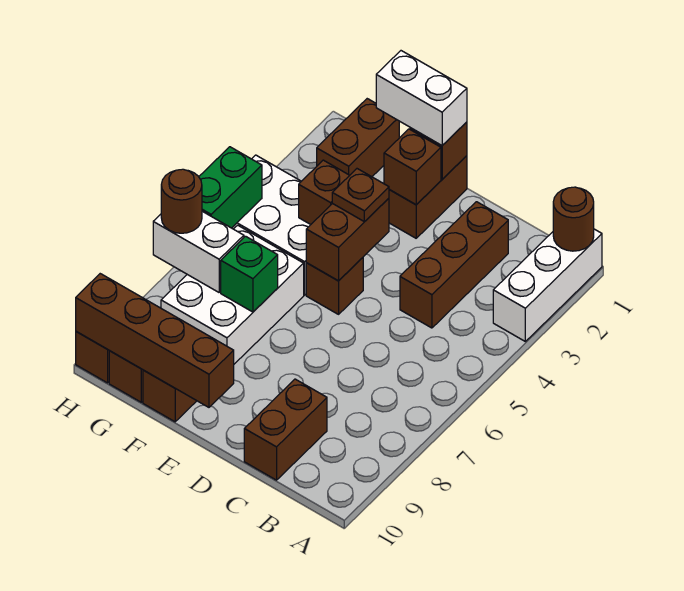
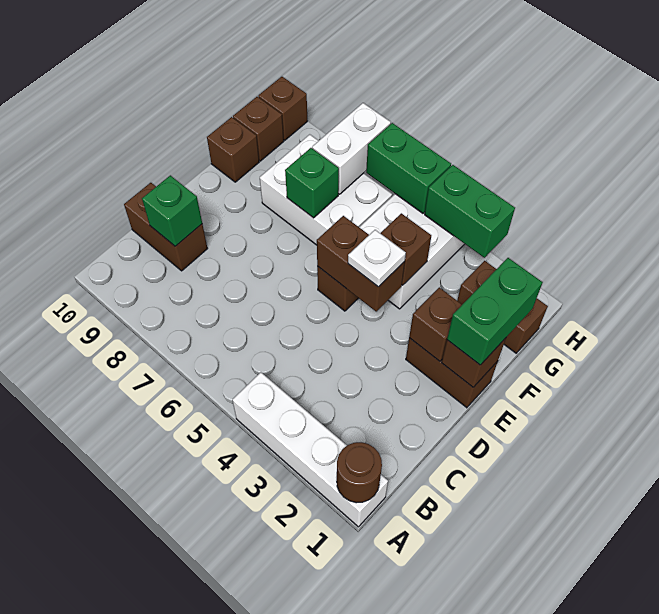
white 1x3 brick [493,229,602,341] -> white 1x4 brick [232,372,388,527]
brown 1x3 brick [400,202,508,328] -> none
none -> green 1x1 brick [142,175,202,246]
white 1x2 brick [376,51,467,146] -> green 1x2 brick [447,258,543,365]
brown 1x1 plate [332,169,389,222] -> white 1x1 plate [348,230,406,287]
brown 1x4 brick [76,274,234,407] -> none
none -> green 1x2 brick [425,165,515,258]
brown 1x1 round brick [161,169,202,233] -> none

